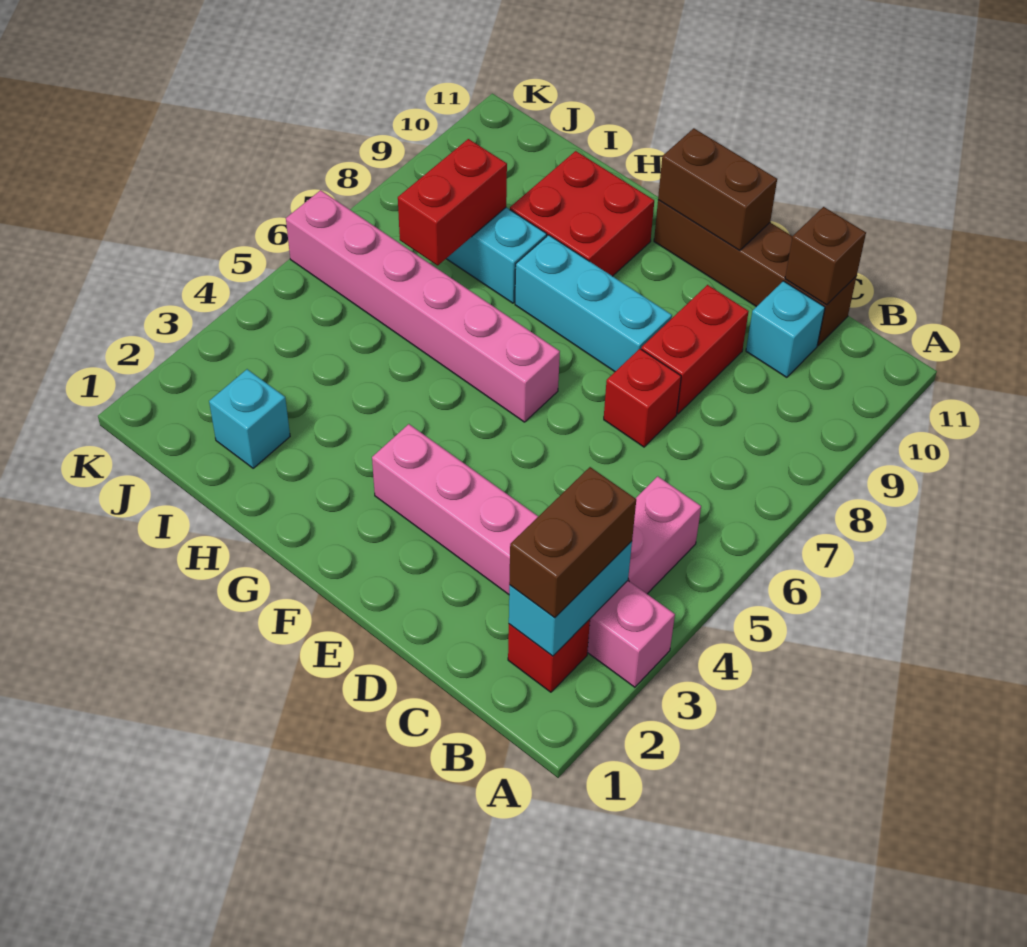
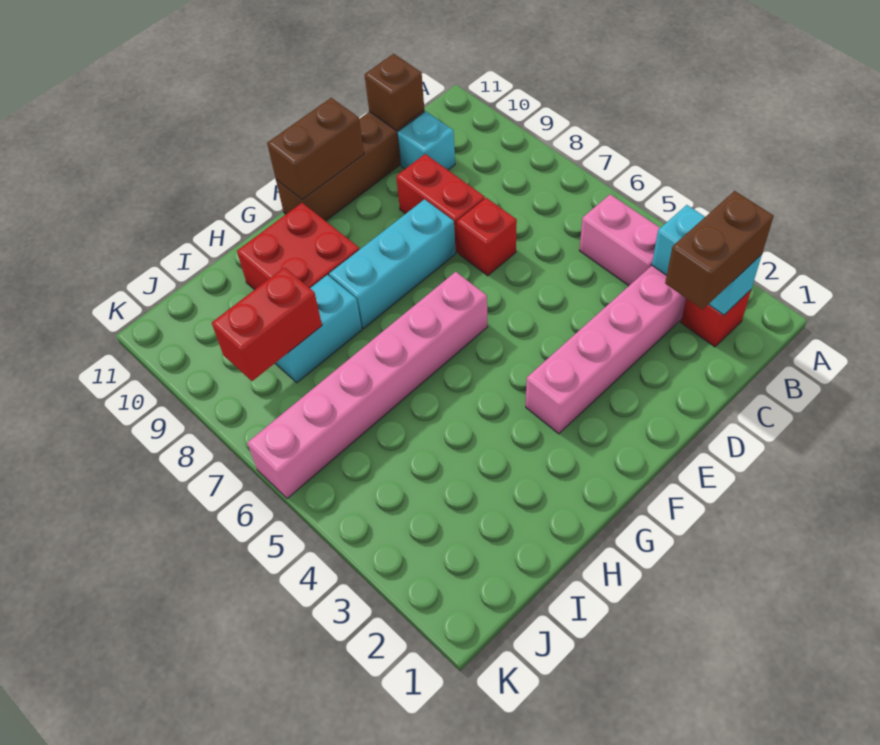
brown 1x2 brick [509,467,636,618] -> brown 1x2 brick turned to [665,191,774,309]
cyan 1x1 brick [209,369,290,468] -> none
red 1x2 brick [398,139,507,265] -> red 1x2 brick turned to [212,267,322,381]

